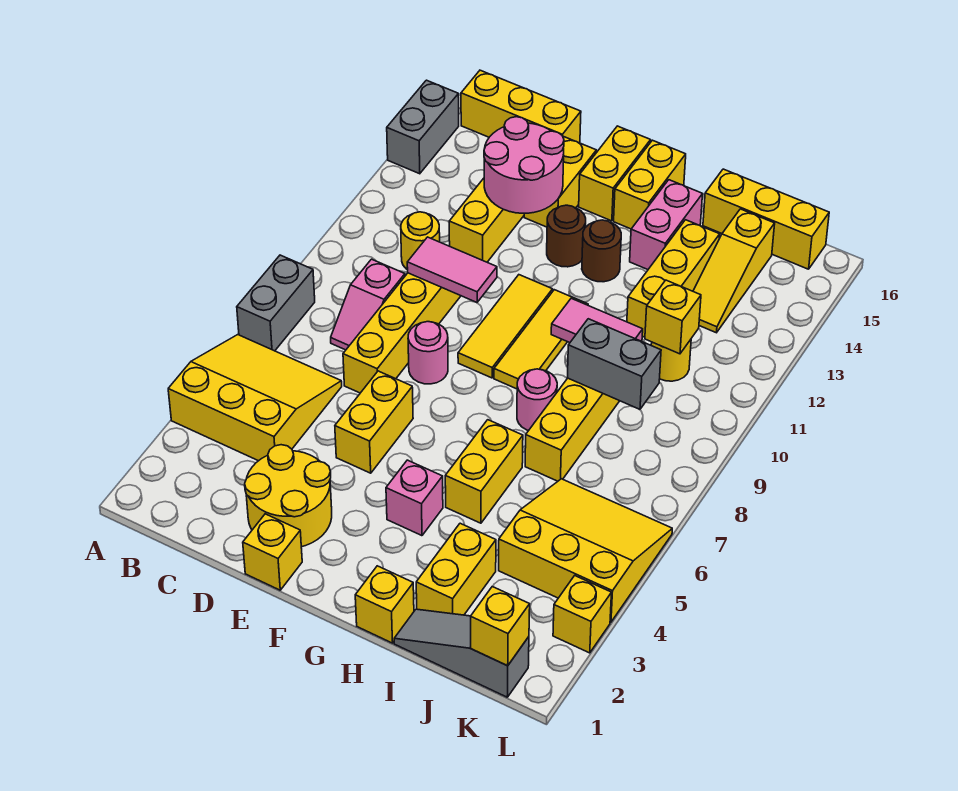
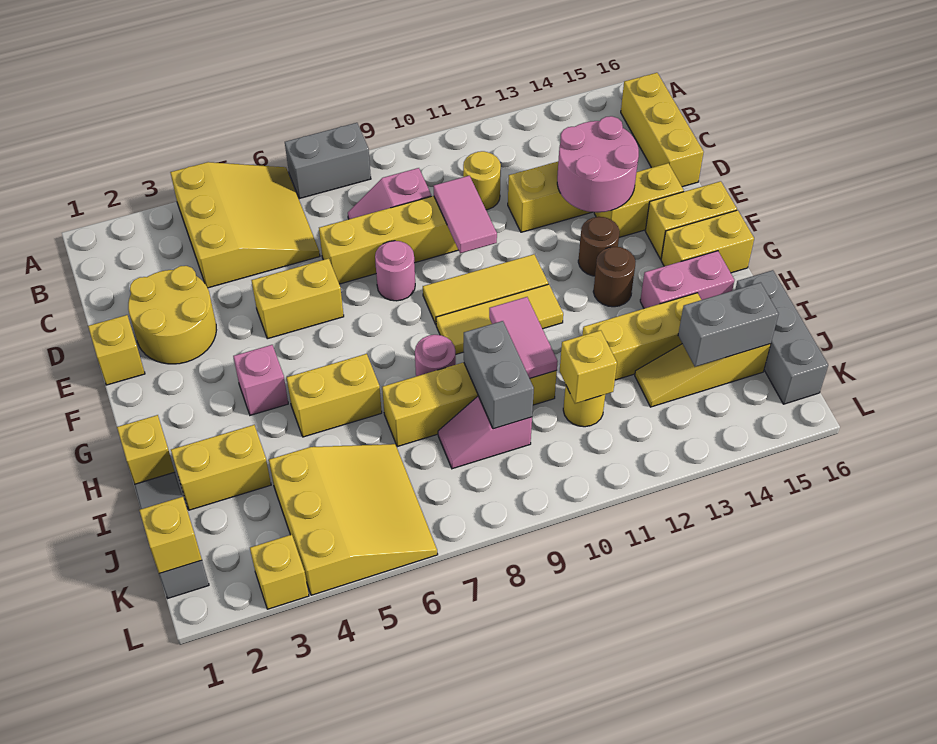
grey 1x2 brick [387,80,459,174] -> grey 1x2 brick moved to [678,283,779,367]
yellow 1x3 brick [703,169,829,269] -> grey 1x3 brick [735,270,828,404]
none -> pink 1x2 slope [438,396,532,469]

